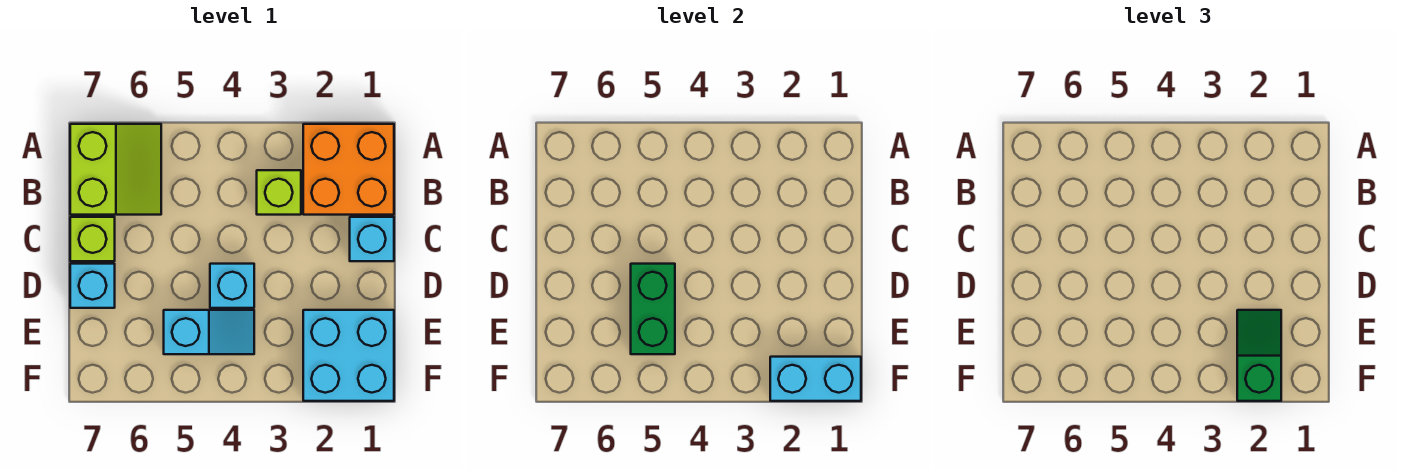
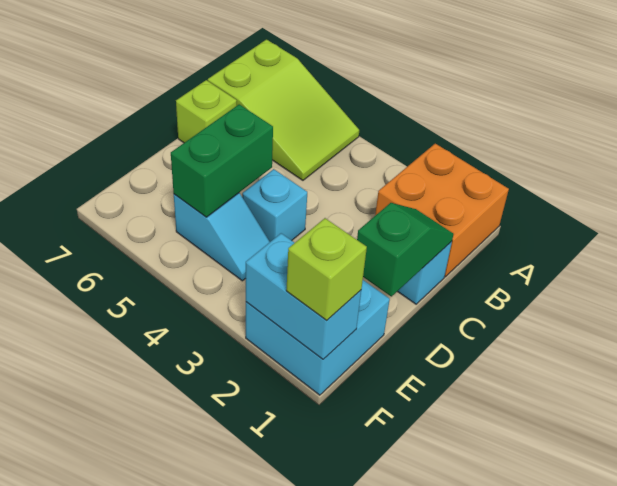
lime 2x2 slope [70,124,161,215] -> lime 2x3 slope [208,40,359,180]
lime 1x1 brick [257,170,301,215] -> lime 1x1 brick moved to [286,218,367,321]
cyan 1x1 brick [70,264,115,308] -> none
green 1x2 slope [1237,310,1281,401] -> green 1x2 slope moved to [357,203,454,296]

